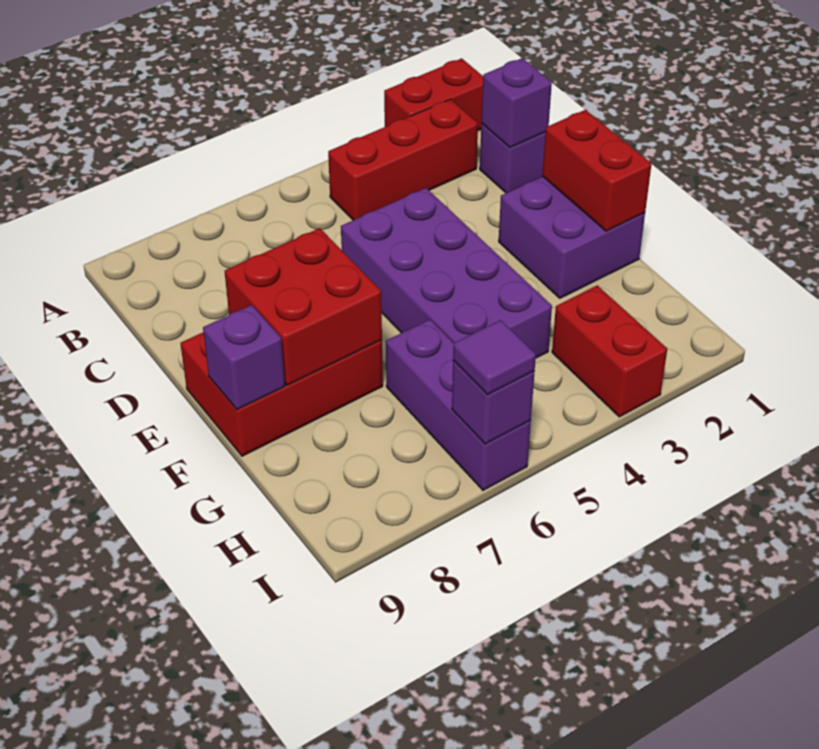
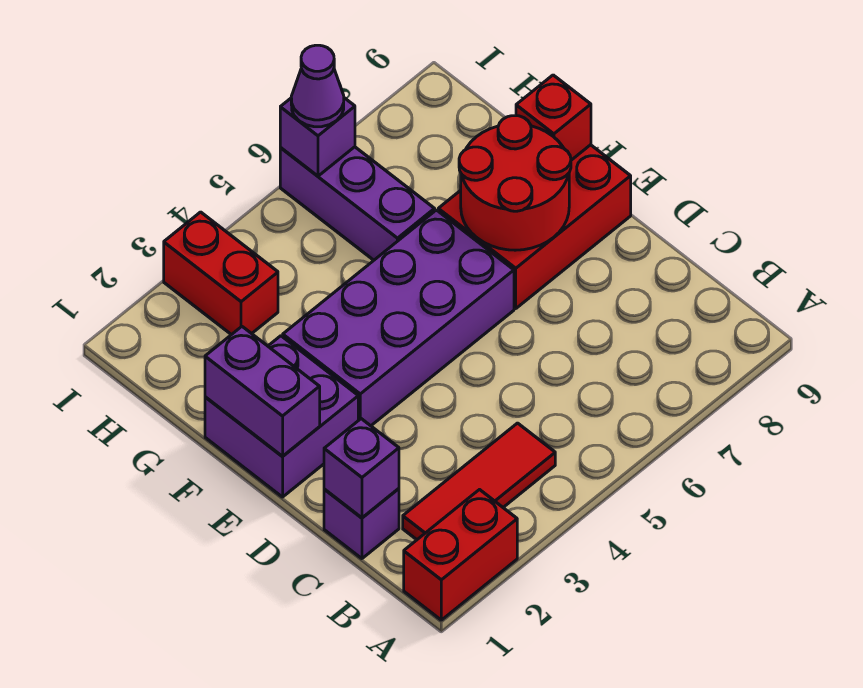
red 1x3 brick [328,99,478,220] -> red 1x3 tile [403,423,555,540]
purple 2x4 brick [341,188,552,358] -> purple 2x4 brick turned to [283,210,514,426]
red 1x2 brick [542,110,651,231] -> purple 1x2 brick [205,327,320,457]
red 2x2 brick [225,228,382,385] -> red 2x2 round brick [459,116,571,250]
purple 1x1 brick [203,305,285,410] -> red 1x1 brick [516,75,591,160]
purple 1x1 tile [453,320,536,395] -> purple 1x1 cone [291,45,344,127]

